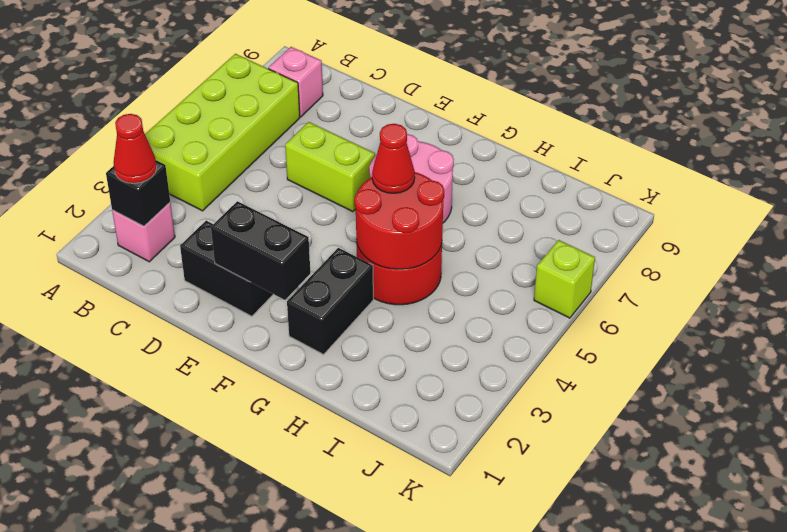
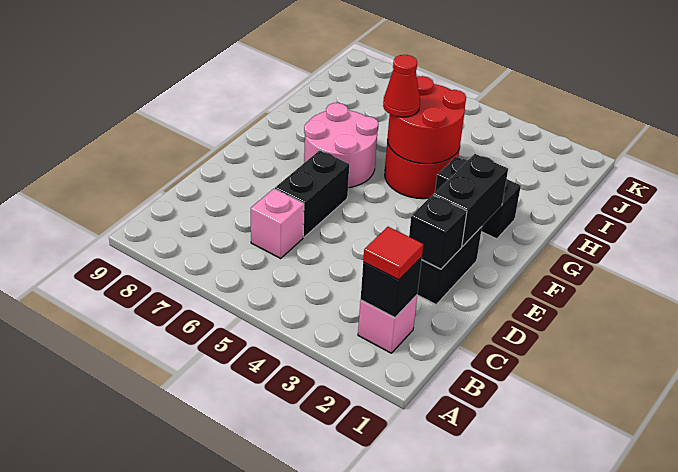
lime 2x4 brick [145,54,300,211] -> none
red 1x1 cone [113,114,157,183] -> red 1x1 tile [363,227,423,280]
pink 1x1 brick [268,47,323,117] -> pink 1x1 brick moved to [251,189,304,258]
none -> black 1x1 brick [409,195,467,269]
lime 1x2 brick [285,122,375,212] -> black 1x2 brick [275,150,349,237]
lime 1x1 brick [534,240,595,318] -> none

